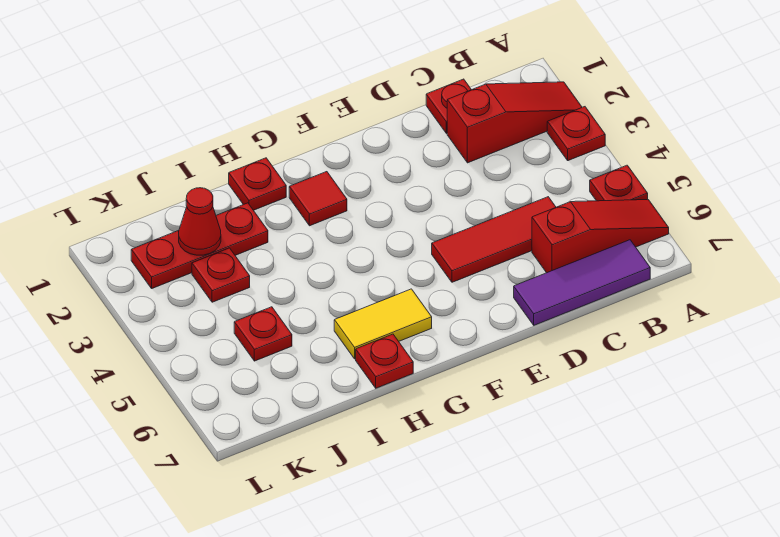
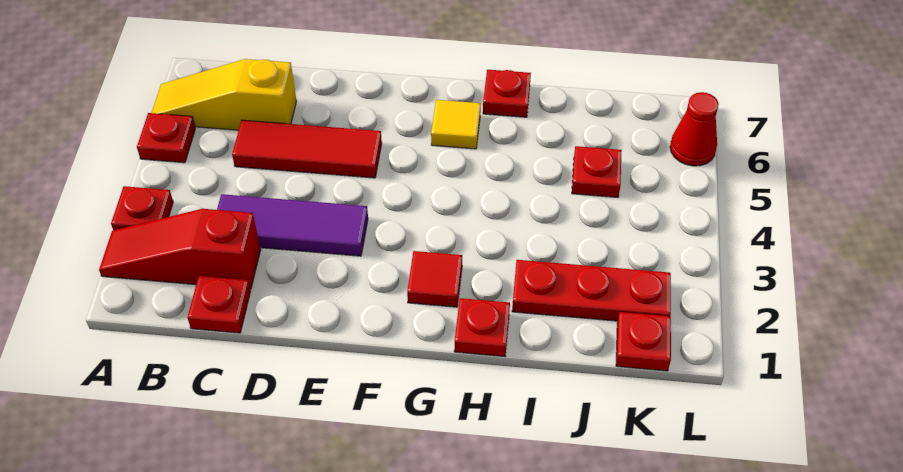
red 1x3 slope [532,200,669,273] -> yellow 1x3 slope [152,59,297,130]
purple 1x3 tile [514,240,650,325] -> purple 1x3 tile moved to [217,194,368,256]
yellow 1x2 tile [334,289,432,359] -> yellow 1x1 tile [431,100,481,149]
red 1x1 cone [179,188,221,255] -> red 1x1 cone moved to [670,92,719,166]
red 1x1 plate [192,248,250,302] -> red 1x1 plate moved to [616,312,671,371]

